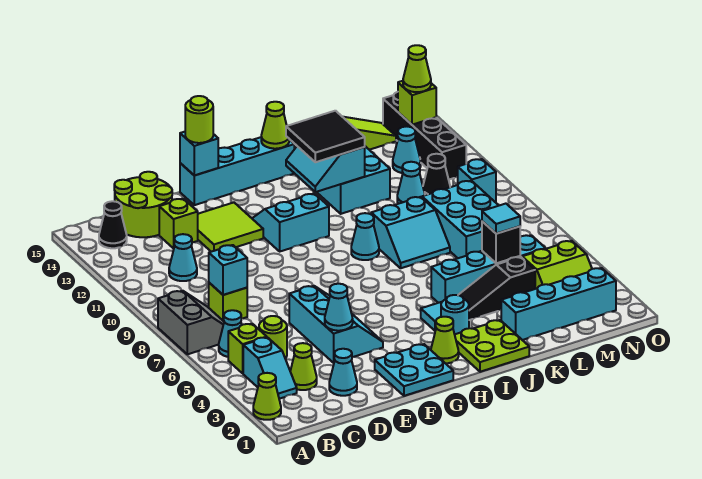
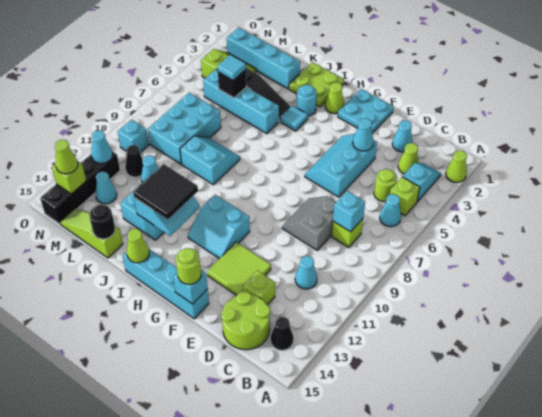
grey 2x2 slope [158,291,224,354] -> grey 2x2 slope moved to [282,196,336,250]
cyan 1x1 cone [351,213,379,260] -> cyan 1x1 cone moved to [91,131,113,163]
none -> black 1x1 round brick [89,205,115,239]

